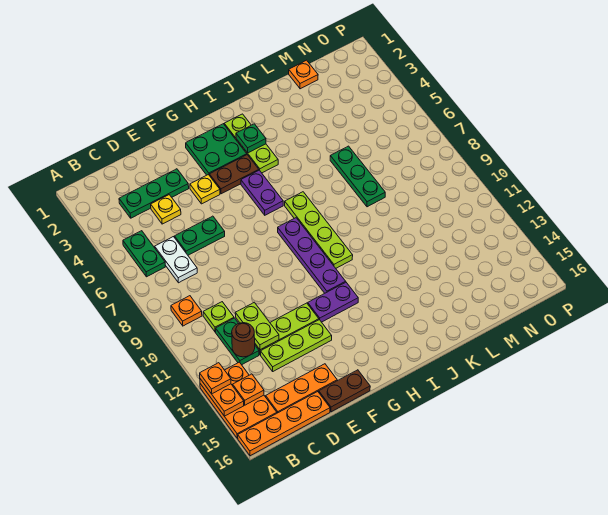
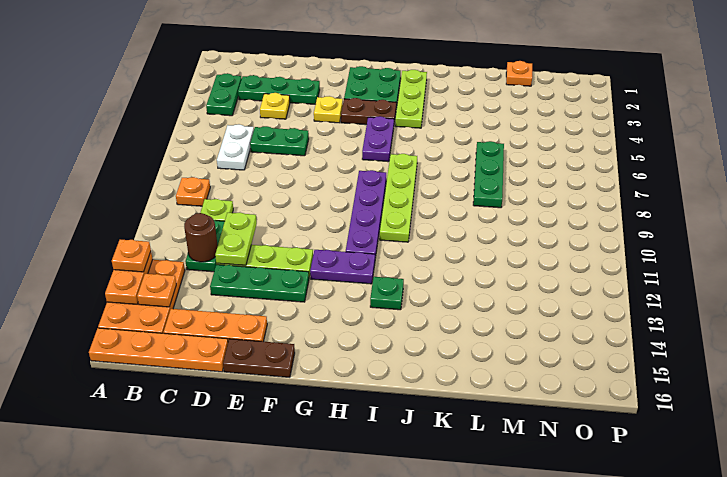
green 1x2 plate [123,231,165,277] -> green 1x2 plate moved to [206,73,242,116]
lime 1x3 plate [261,320,332,371] -> green 1x3 plate [210,265,309,302]
green 1x1 plate [236,124,266,153] -> green 1x1 plate moved to [370,277,404,310]

